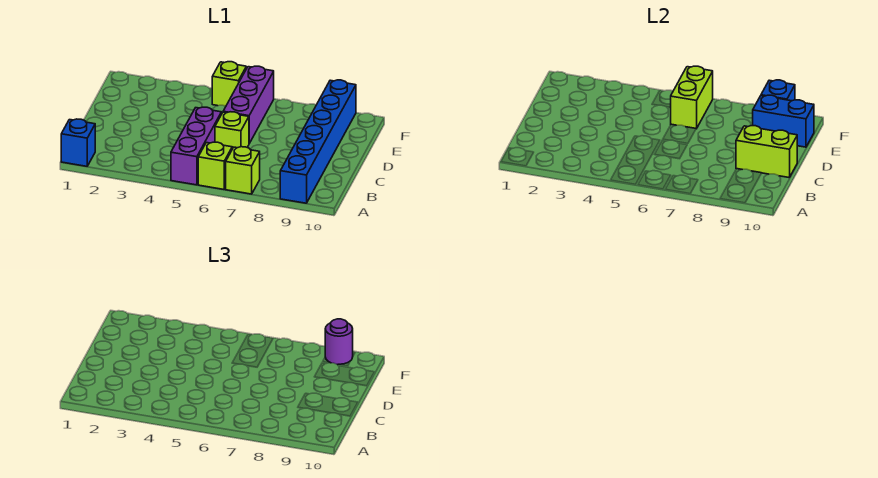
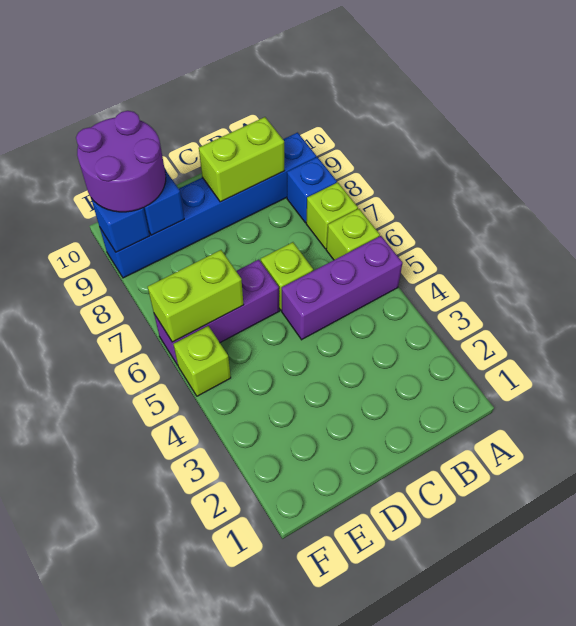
blue 1x1 brick [61,119,95,166] -> blue 1x1 brick moved to [287,157,337,223]
lime 1x2 brick [736,126,797,177] -> lime 1x2 brick turned to [199,117,285,202]
purple 1x1 round brick [325,319,353,365] -> purple 2x2 round brick [76,111,166,212]

